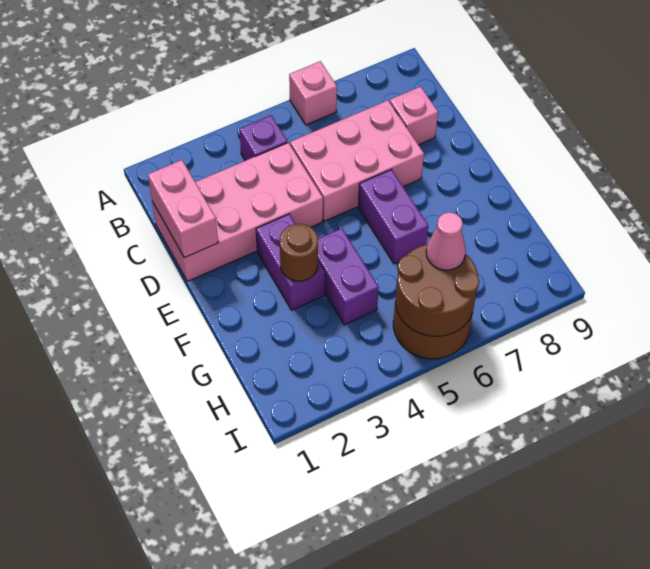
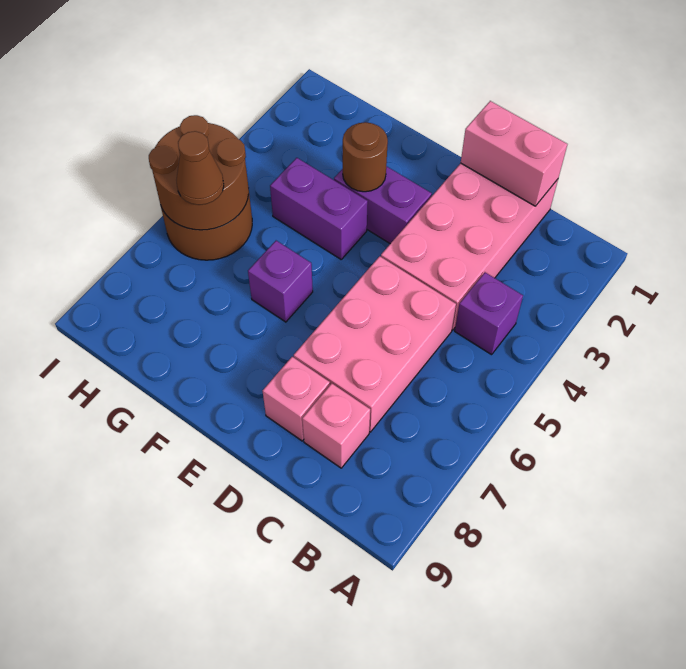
pink 1x1 brick [289,61,337,125] -> pink 1x1 brick moved to [263,357,330,441]
purple 1x2 brick [358,170,428,264] -> purple 1x1 brick [248,241,313,322]
pink 1x1 cone [426,212,466,270] -> brown 1x1 cone [177,131,224,205]

